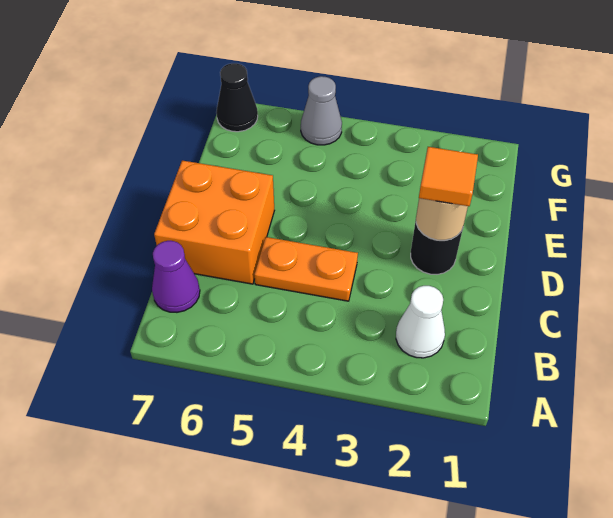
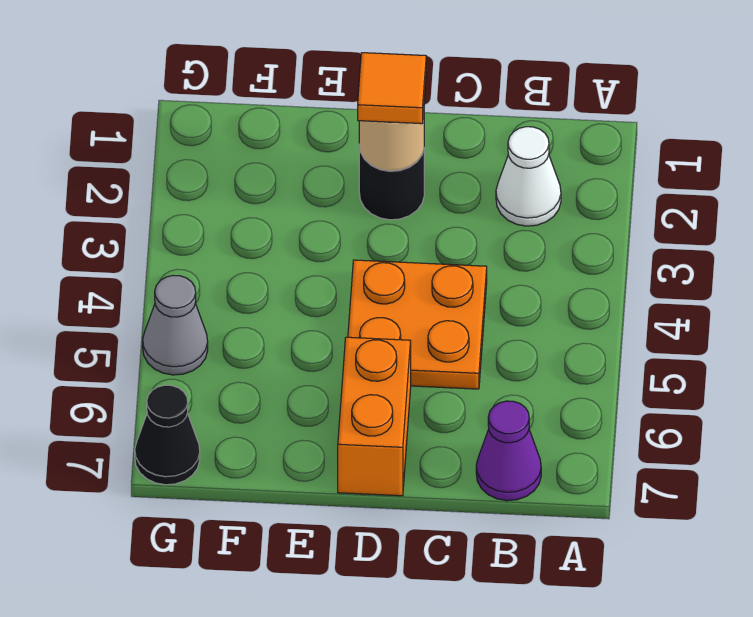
orange 1x2 plate [254,237,358,301] -> orange 2x2 plate [348,260,487,389]
orange 2x2 brick [154,161,274,284] -> orange 1x2 brick [338,337,411,496]

